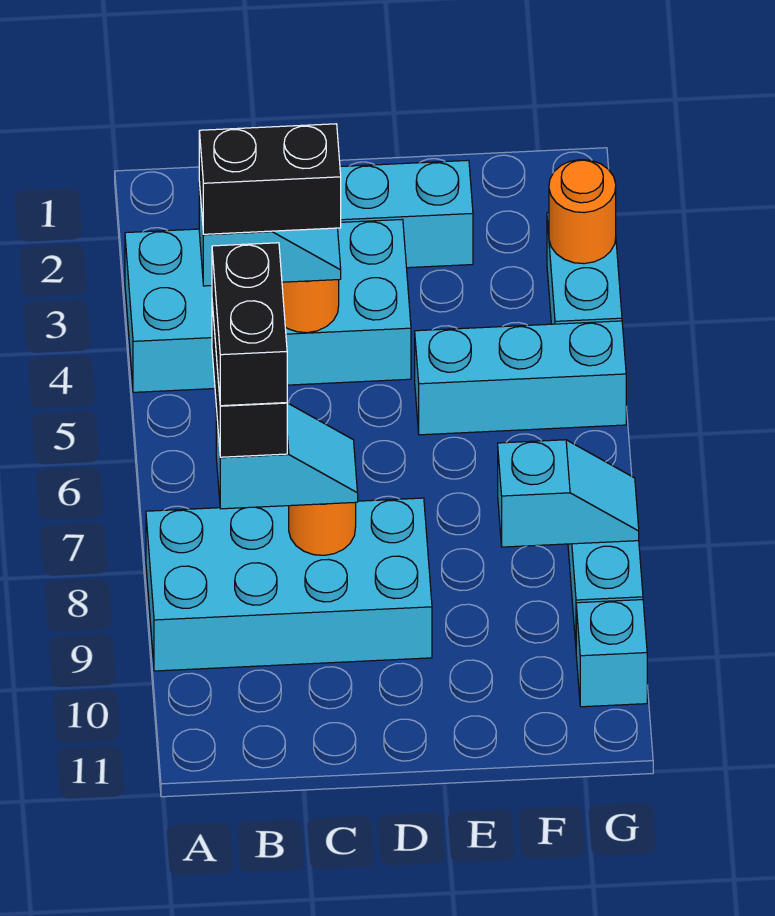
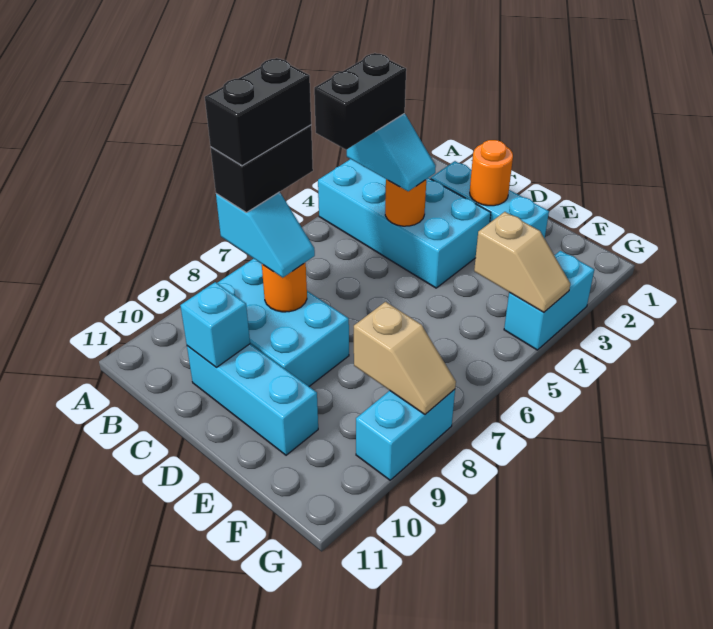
cyan 2x4 brick [146,498,432,671] -> cyan 2x3 brick [218,259,349,386]
black 1x2 brick [199,124,341,234] -> black 1x2 brick turned to [314,53,406,150]
cyan 1x3 brick [415,321,626,435] -> cyan 1x3 brick moved to [187,344,318,455]
none -> tan 1x2 slope [474,212,570,312]
cyan 1x2 slope [498,440,639,547] -> tan 1x2 slope [354,302,456,414]
orange 1x1 round brick [549,160,616,264] -> orange 1x1 round brick moved to [470,140,513,206]
cyan 1x1 brick [576,600,647,707] -> cyan 1x1 brick moved to [180,282,250,367]

